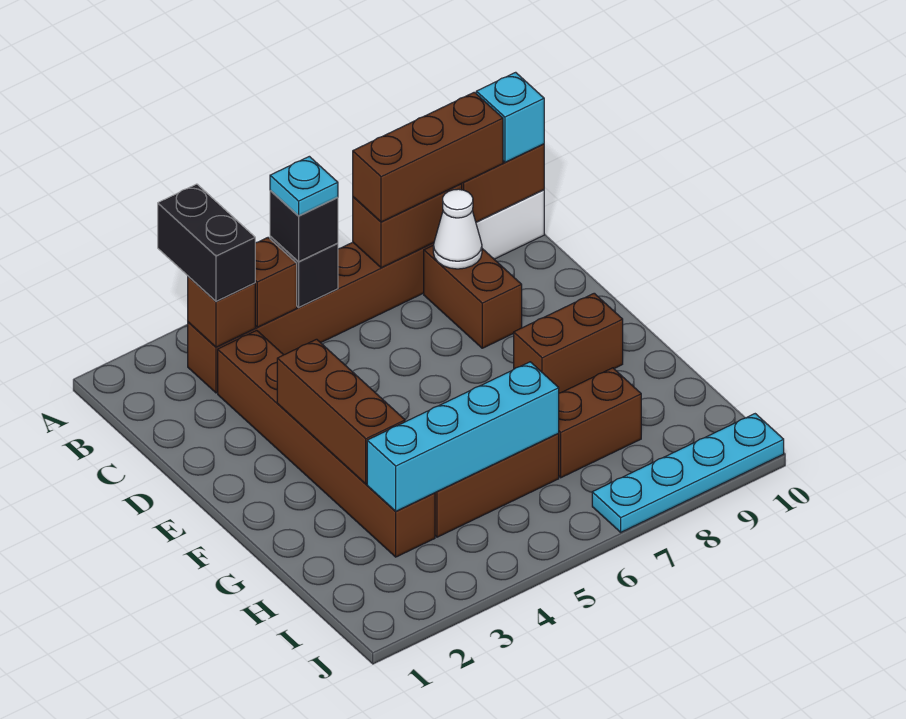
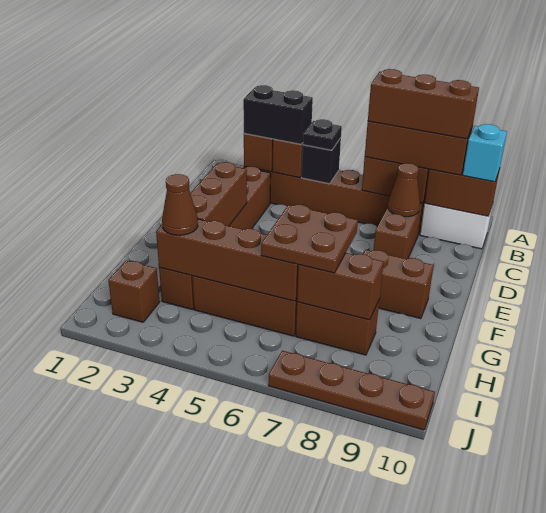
black 1x2 brick [158,184,255,302] -> black 1x2 brick turned to [243,85,313,144]
black 1x1 brick [270,190,338,261] -> black 1x1 plate [303,119,342,150]
cyan 1x1 plate [270,156,338,216] -> none
none -> brown 1x3 brick [368,69,479,139]
white 1x1 cone [433,189,482,269] -> brown 1x1 cone [388,163,420,217]
none -> brown 2x2 plate [261,205,358,273]
cyan 1x4 brick [367,362,559,511] -> brown 1x4 brick [156,219,298,301]
none -> brown 1x1 cone [162,174,198,235]
none -> brown 1x2 brick [297,253,384,320]
none -> brown 1x1 brick [108,261,160,322]
cyan 1x4 plate [592,414,784,532] -> brown 1x4 plate [268,351,435,430]

